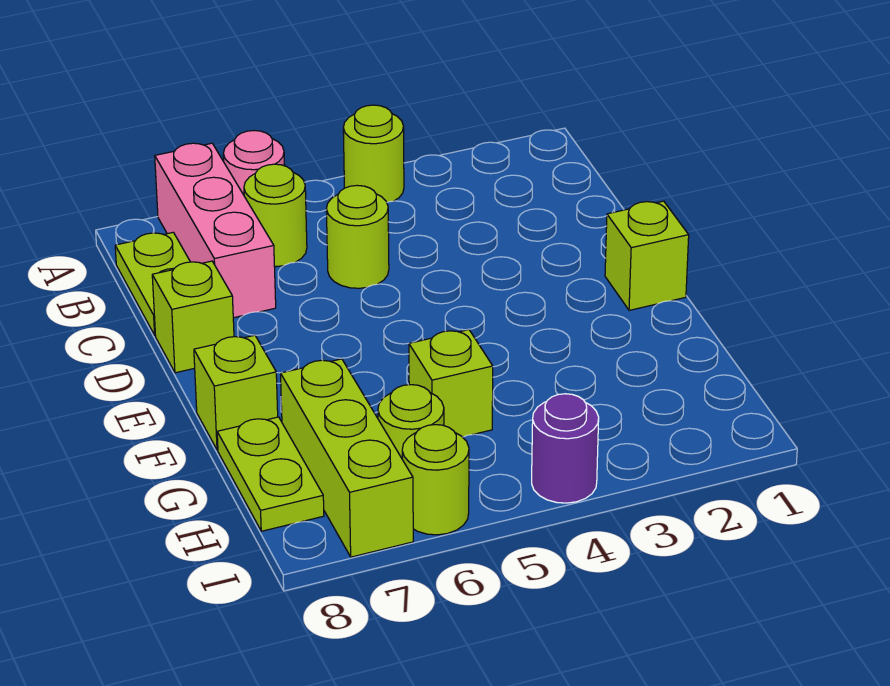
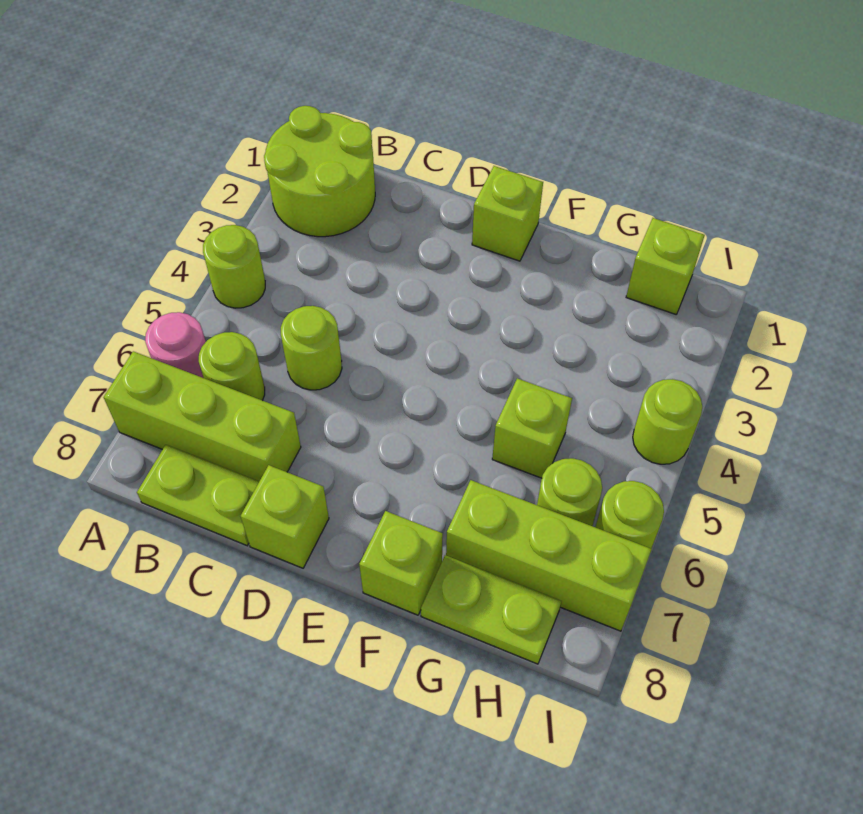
none -> lime 2x2 round brick [264,106,375,237]
pink 1x3 brick [155,143,276,318] -> lime 1x3 brick [104,351,301,481]
none -> lime 1x1 brick [626,218,705,314]
purple 1x1 round brick [532,394,599,503] -> lime 1x1 round brick [633,379,702,464]

